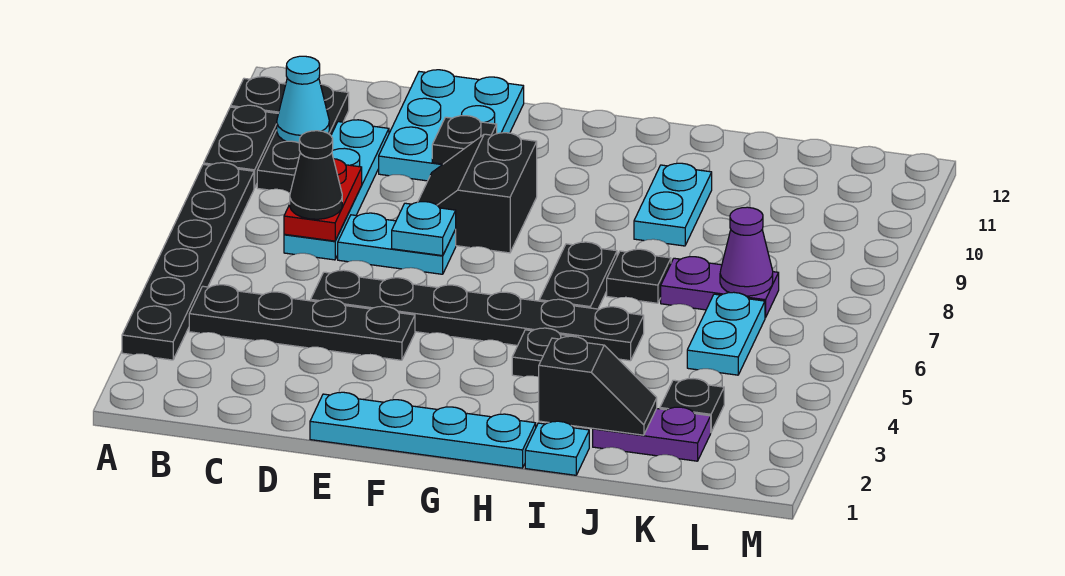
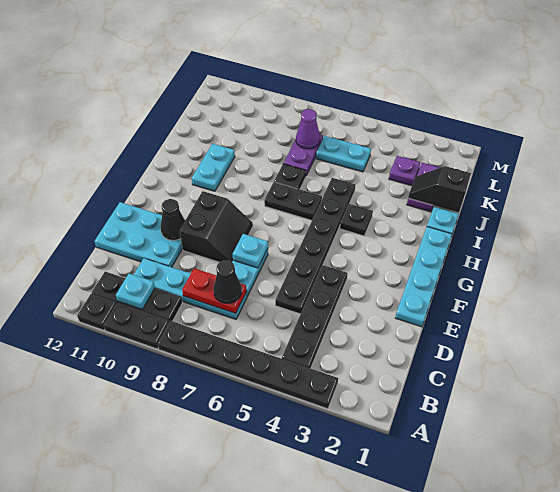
cyan 1x1 cone [277,56,329,143] -> cyan 1x1 plate [116,274,155,310]
black 2x2 slope [418,133,537,253] -> black 2x2 slope turned to [180,191,253,262]
black 1x1 plate [432,116,497,164] -> black 1x1 cone [161,199,185,240]
black 1x2 slope [539,336,657,435] -> black 1x2 slope turned to [408,166,471,213]
cyan 1x2 plate [634,163,712,246] -> cyan 1x2 plate turned to [192,144,235,191]
black 1x1 plate [660,379,724,432] -> purple 1x1 plate [389,156,420,186]

